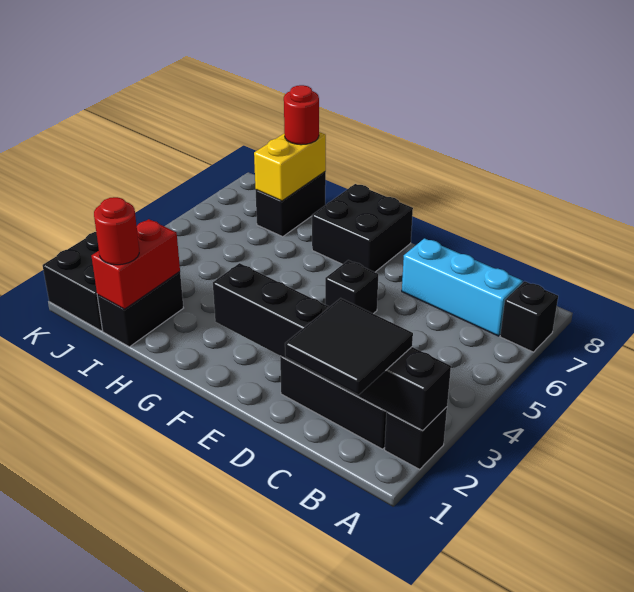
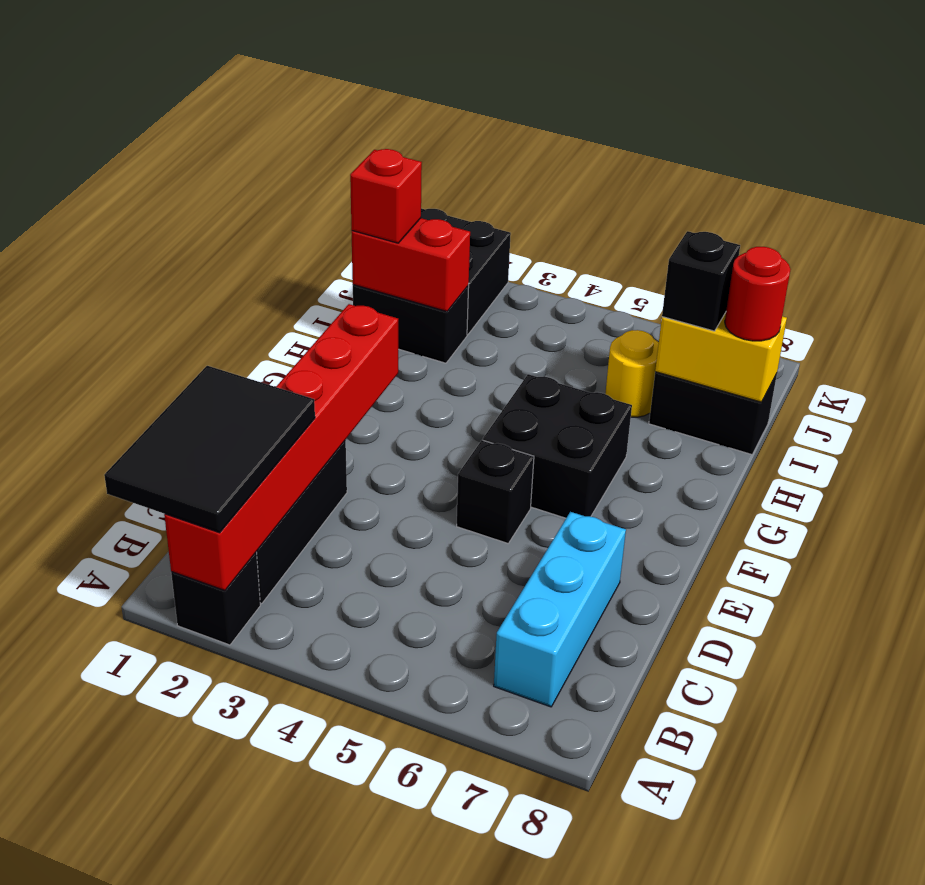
black 1x6 brick [213,263,451,431] -> red 1x6 brick [164,304,398,590]
black 1x1 brick [500,281,558,352] -> black 1x1 brick moved to [662,231,740,331]
black 2x2 tile [285,298,413,395] -> black 2x3 tile [104,366,315,533]
black 2x2 brick [312,184,413,272] -> black 2x2 brick moved to [483,374,632,518]
red 1x1 round brick [94,197,139,265] -> red 1x1 brick [350,149,422,243]
none -> yellow 1x1 round brick [605,330,659,417]

